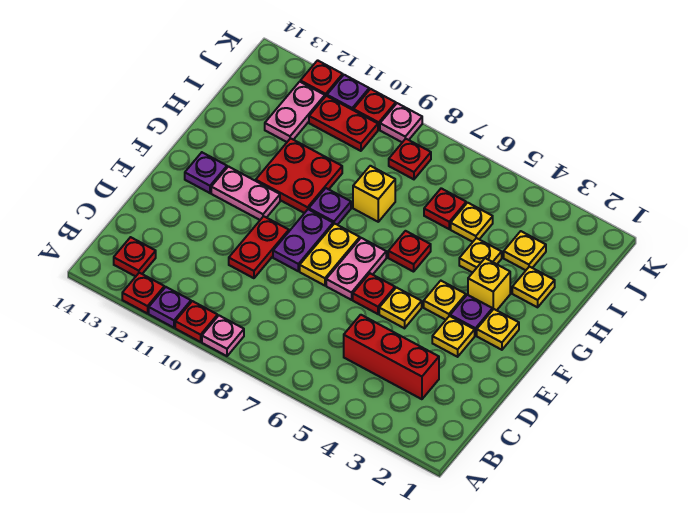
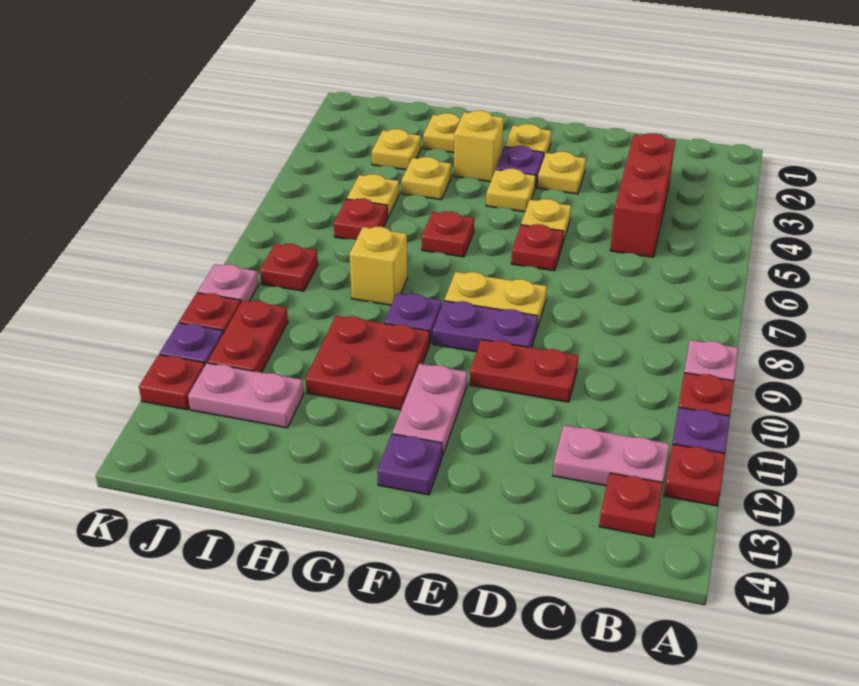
pink 1x2 plate [326,238,386,300] -> pink 1x2 plate moved to [553,425,669,486]

